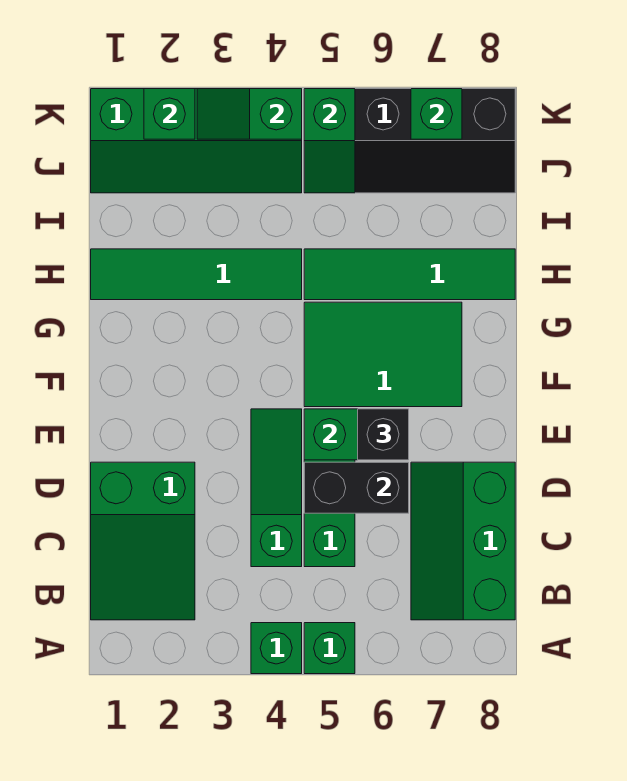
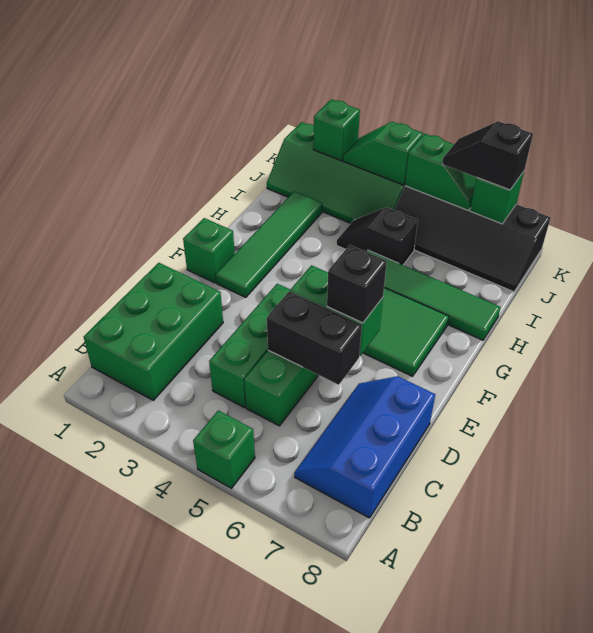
green 1x1 brick [251,623,302,674] -> green 1x1 brick moved to [183,218,235,283]
green 2x3 slope [91,462,195,620] -> green 2x3 brick [84,263,223,400]
green 2x3 slope [411,462,515,620] -> blue 2x3 slope [294,376,435,518]
green 1x3 slope [251,409,302,567] -> green 1x3 brick [209,284,290,408]
green 1x4 tile [91,249,302,300] -> green 1x4 tile turned to [216,191,322,297]
none -> black 1x2 slope [337,207,418,265]
green 1x2 slope [304,89,355,193] -> green 1x2 slope turned to [405,134,477,210]
none -> black 1x2 slope [442,121,533,190]

